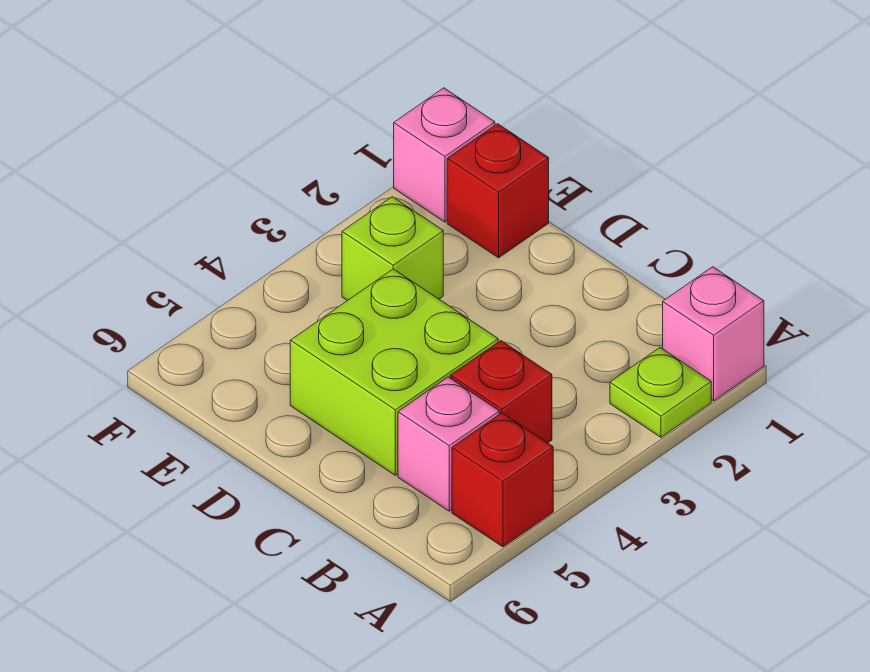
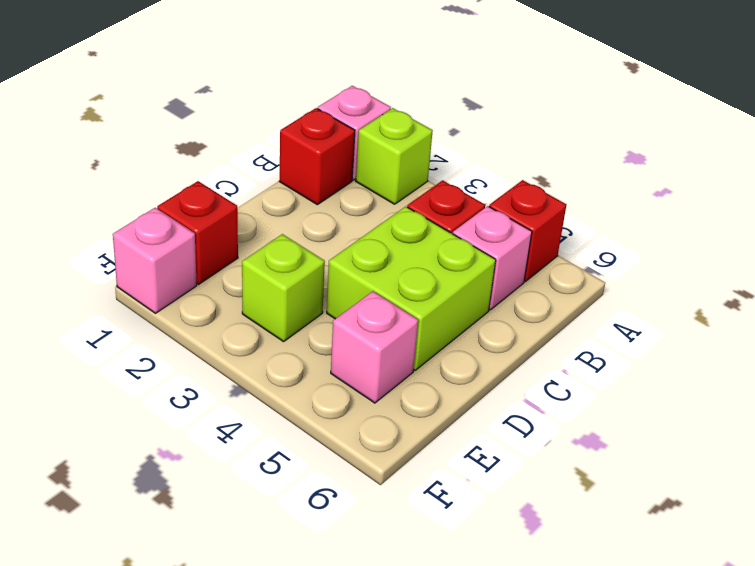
lime 1x1 plate [610,348,711,437] -> lime 1x1 brick [356,108,433,204]
none -> red 1x1 brick [279,108,355,205]
none -> pink 1x1 brick [331,291,418,403]

